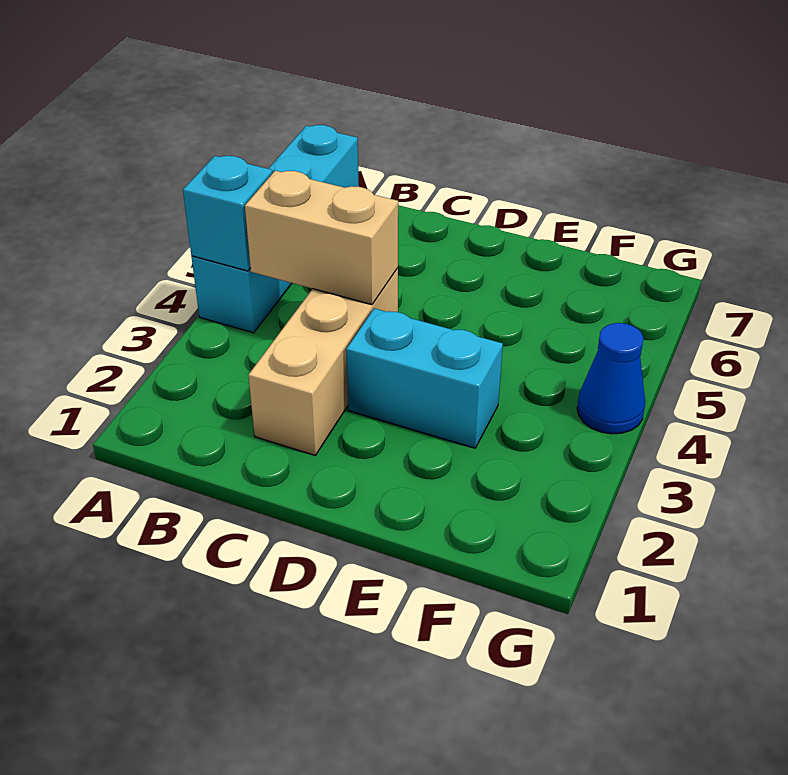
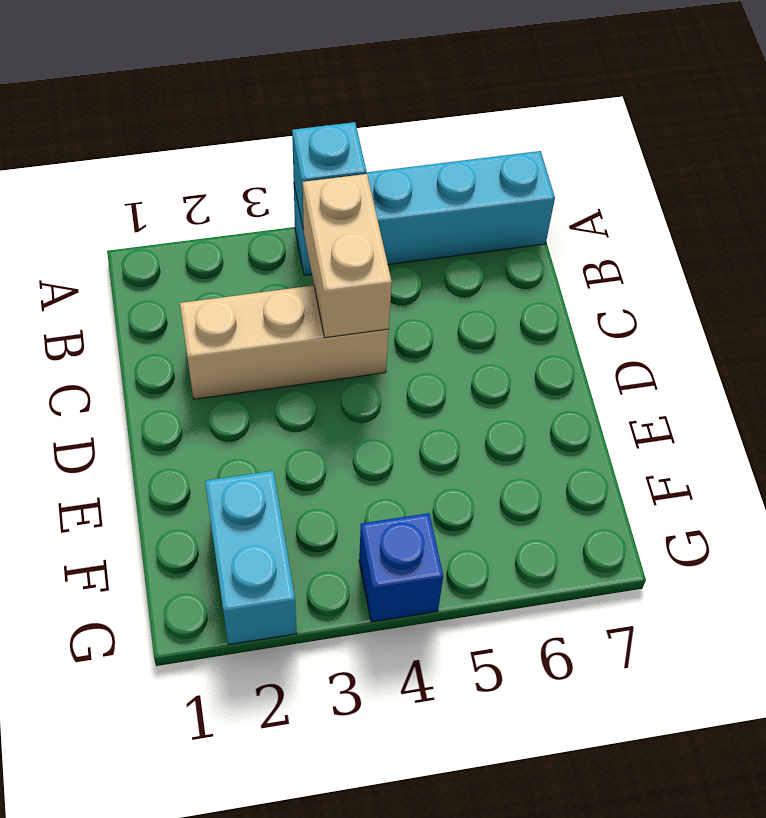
cyan 1x2 brick [346,308,503,448] -> cyan 1x2 brick moved to [205,471,297,645]
blue 1x1 cone [577,323,645,434] -> blue 1x1 brick [359,513,443,622]

